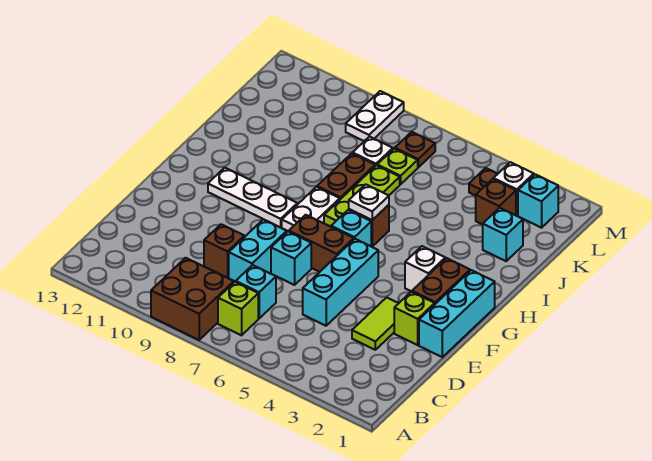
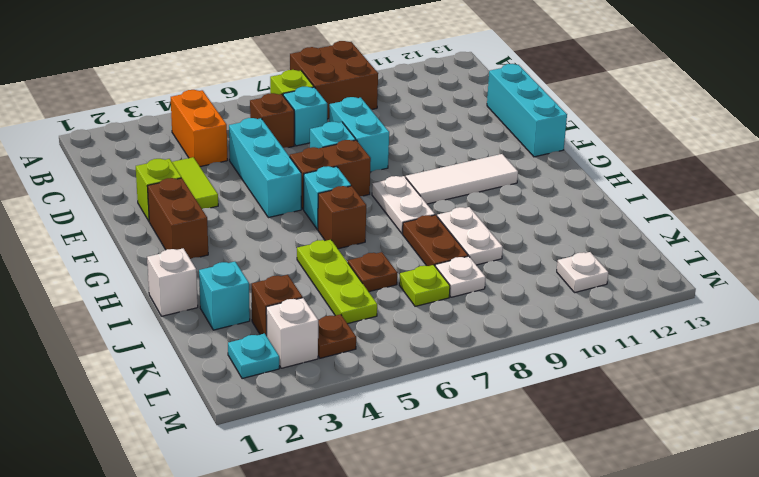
none -> orange 1x2 brick [171,90,227,167]
brown 1x1 brick [204,224,244,278] -> brown 1x1 brick moved to [250,93,294,148]
cyan 1x3 brick [419,270,495,357] -> cyan 1x3 brick moved to [487,64,567,157]
white 1x1 brick [405,246,445,292] -> white 1x1 brick moved to [147,248,198,316]
white 1x3 plate [208,168,297,228] -> white 1x3 tile [406,154,518,204]
white 1x1 plate [349,184,389,220] -> white 1x1 plate moved to [557,252,608,293]
lime 1x3 plate [324,165,400,227] -> lime 1x3 plate moved to [297,240,377,324]
cyan 1x1 brick [518,174,558,228] -> cyan 1x1 plate [228,333,279,379]
brown 1x1 plate [395,132,435,167] -> brown 1x1 plate moved to [348,252,397,292]
white 1x2 plate [346,91,404,141] -> white 1x2 plate moved to [437,207,503,265]

